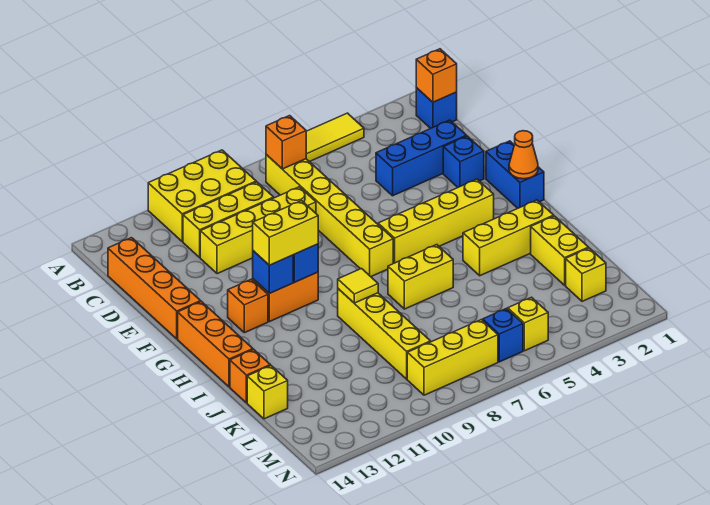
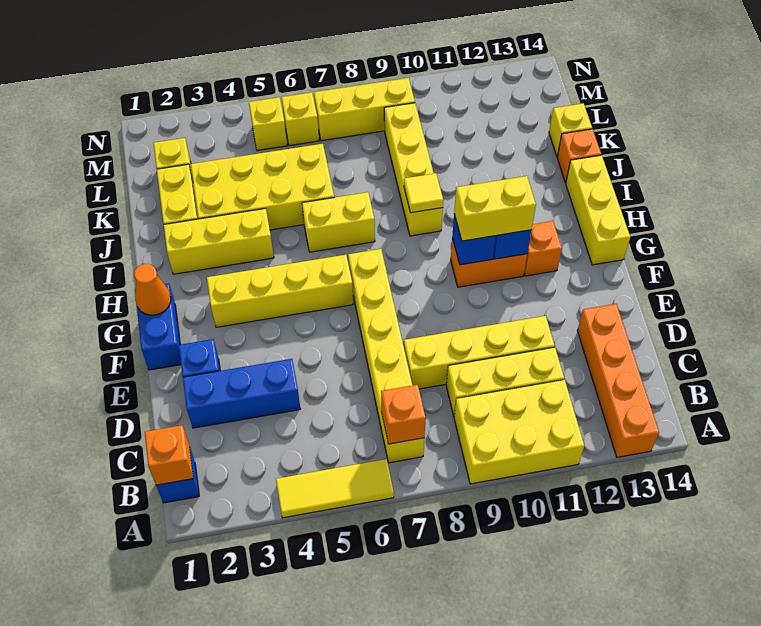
orange 1x4 brick [108,238,201,339] -> orange 1x4 brick moved to [577,304,659,457]
orange 1x3 brick [178,302,253,387] -> yellow 1x3 brick [566,155,630,265]
none -> yellow 2x4 brick [191,144,334,230]
blue 1x1 brick [483,309,523,362] -> yellow 1x1 brick [281,93,319,146]

